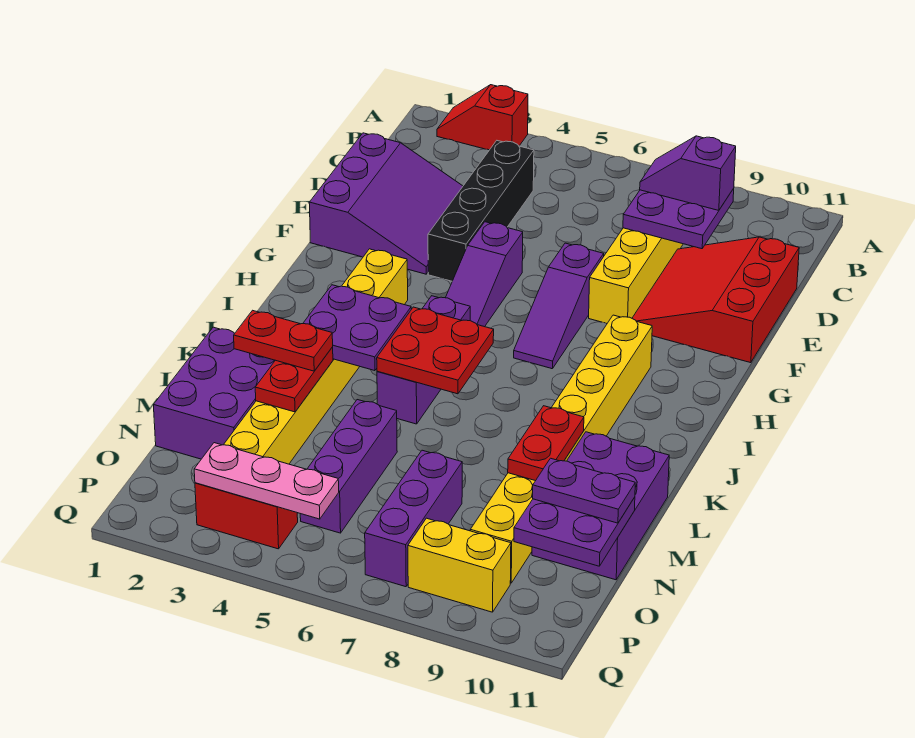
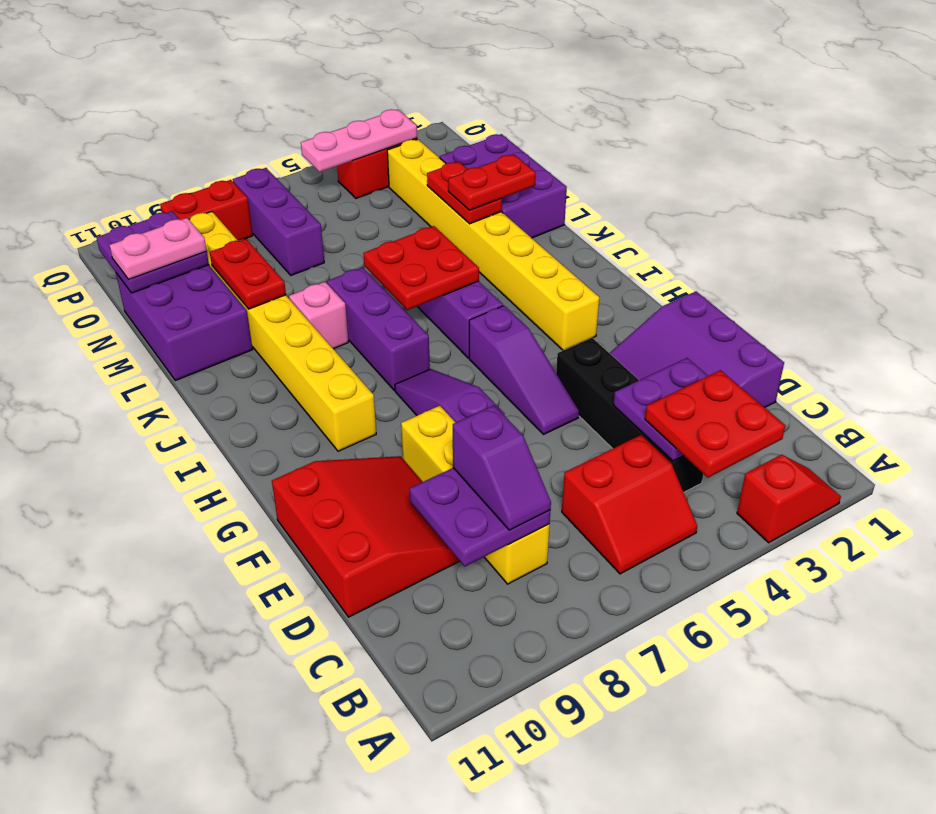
none -> red 2x2 plate [645,370,785,478]
none -> red 2x2 slope [562,435,697,574]
purple 1x2 slope [640,136,736,210] -> purple 1x2 slope turned to [453,406,551,530]
purple 1x3 slope [446,222,523,327] -> purple 1x3 slope turned to [469,306,579,435]
purple 2x2 plate [303,285,411,371] -> purple 2x2 plate moved to [613,358,708,461]
none -> pink 1x1 brick [289,282,348,349]
purple 1x3 brick [300,400,397,533] -> purple 1x3 brick moved to [327,267,430,390]
purple 1x2 plate [533,458,635,523] -> pink 1x2 plate [110,218,207,279]
yellow 1x2 brick [408,518,511,612] -> red 1x2 brick [160,180,253,241]

